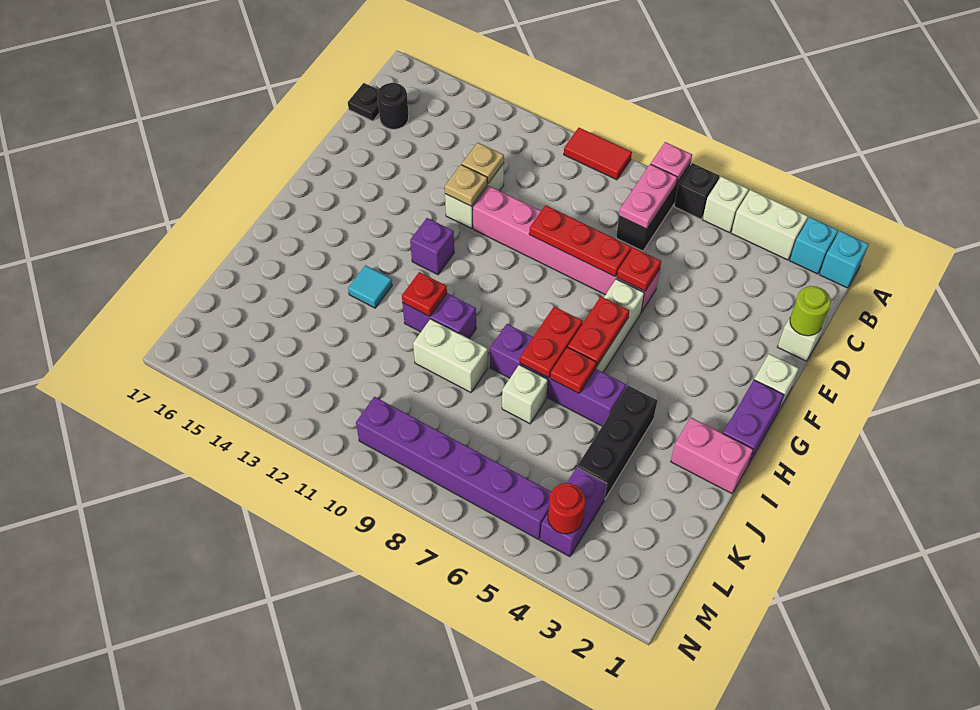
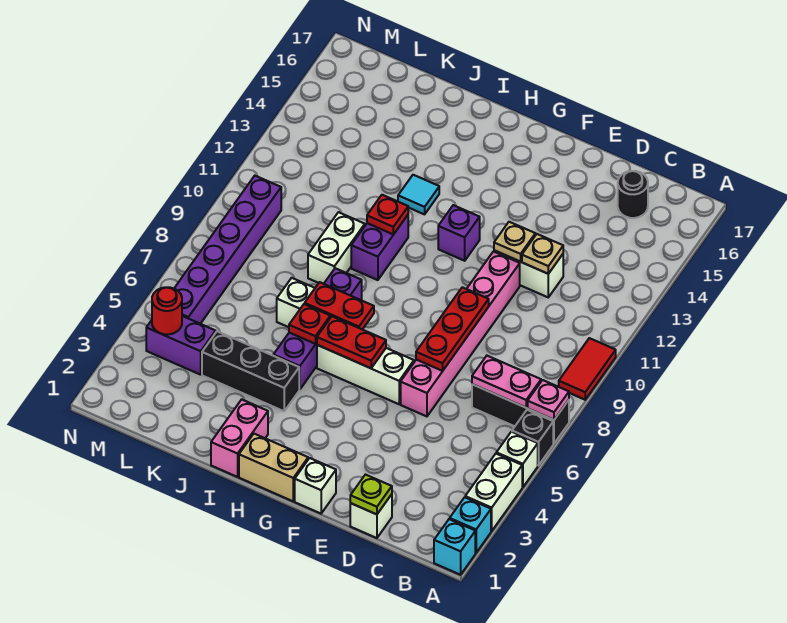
black 1x1 plate [348,83,379,121] -> none
lime 1x1 round brick [790,286,831,336] -> lime 1x1 plate [350,475,392,514]
red 1x1 plate [617,248,661,291] -> none
purple 1x2 brick [723,380,784,465] -> tan 1x2 brick [239,434,308,501]

